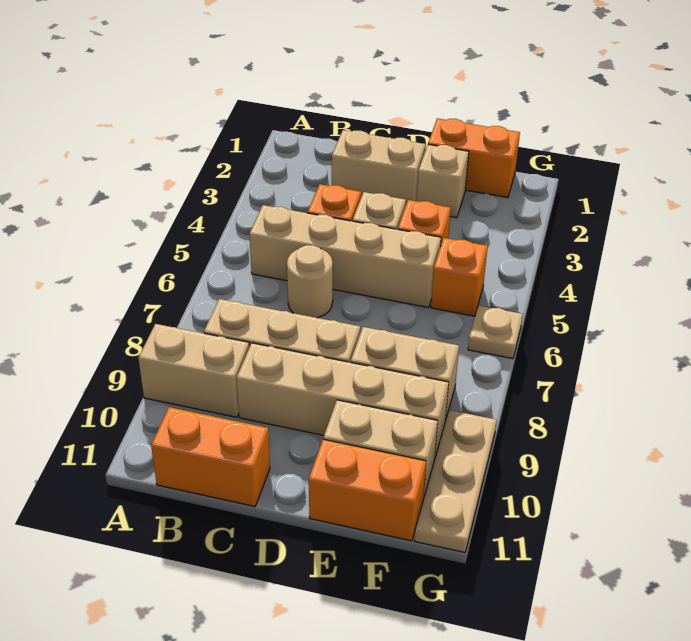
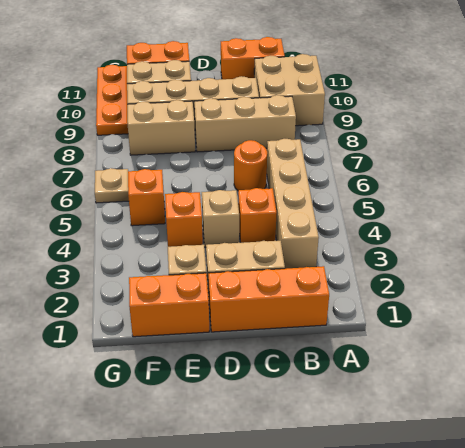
tan 1x2 brick [138,324,249,417] -> tan 2x2 brick [254,54,325,126]
none -> orange 1x3 brick [208,266,329,332]
tan 1x4 brick [249,205,441,308] -> tan 1x4 brick turned to [267,139,319,269]
tan 1x1 round brick [287,245,333,318] -> orange 1x1 round brick [234,140,267,190]
tan 1x3 plate [415,410,497,553] -> orange 1x3 plate [96,65,128,135]

